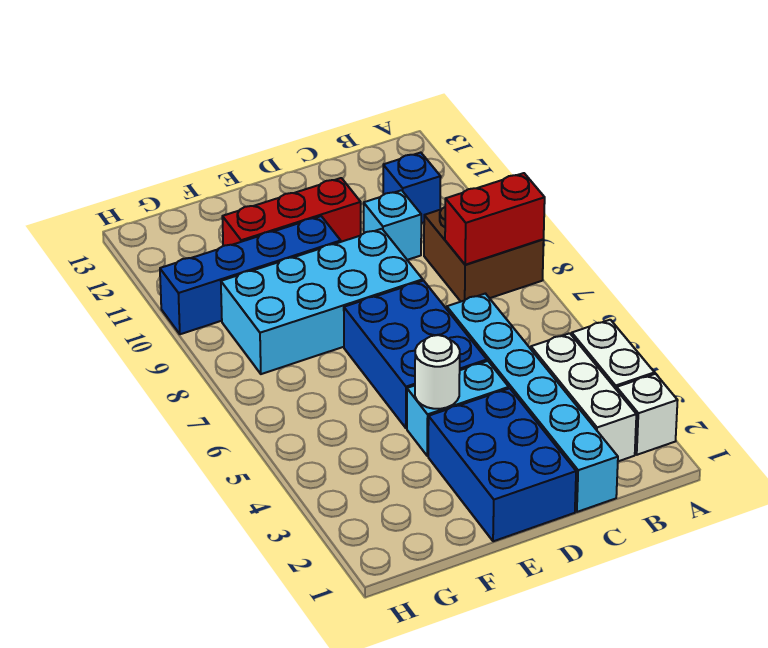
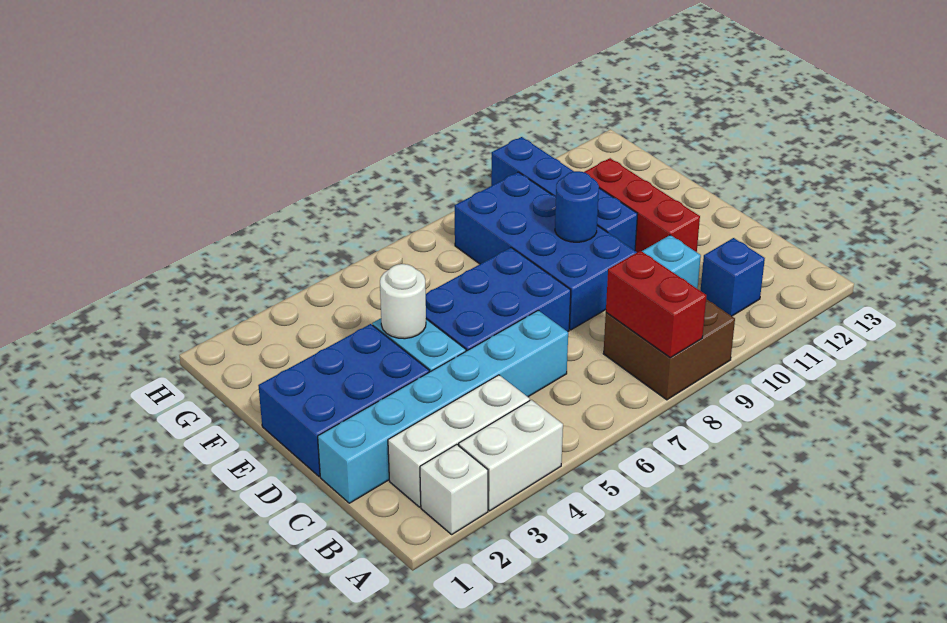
cyan 2x4 brick [221,229,423,374] -> blue 2x4 brick [455,172,637,330]
none -> blue 1x1 round brick [555,171,599,242]

